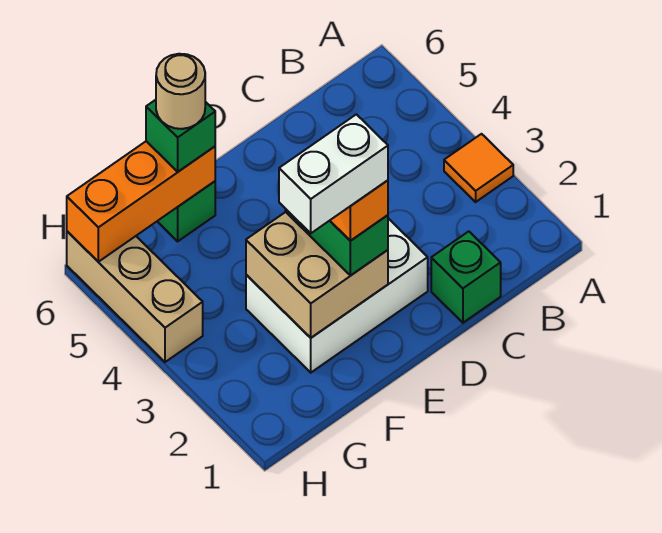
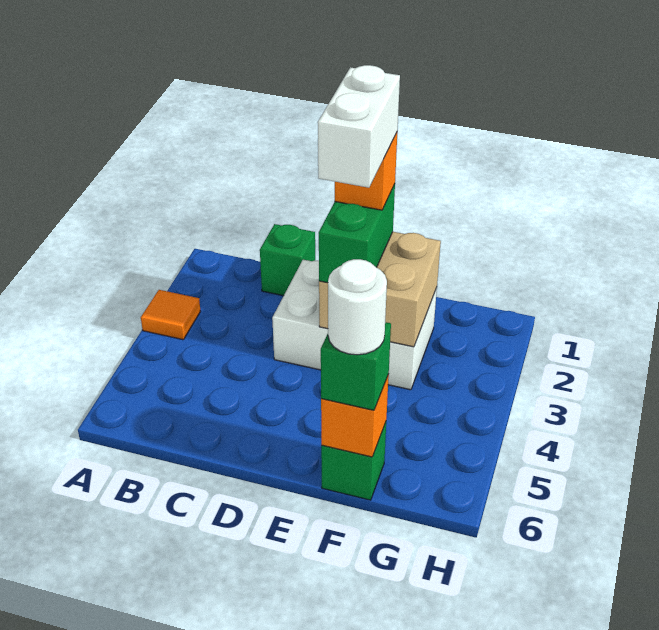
white 1x2 brick [279,114,388,233] -> white 1x2 brick turned to [318,65,400,188]
orange 1x3 brick [67,141,215,262] -> orange 1x1 brick [321,374,389,457]
tan 1x1 round brick [156,54,205,129] -> white 1x1 round brick [328,259,387,355]
tan 1x3 brick [67,231,203,362] -> none

